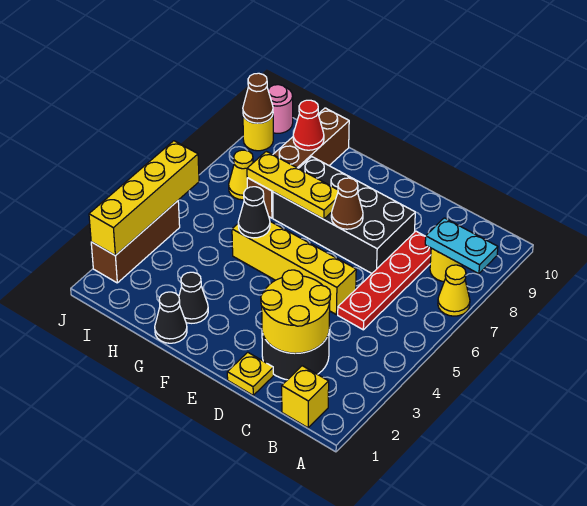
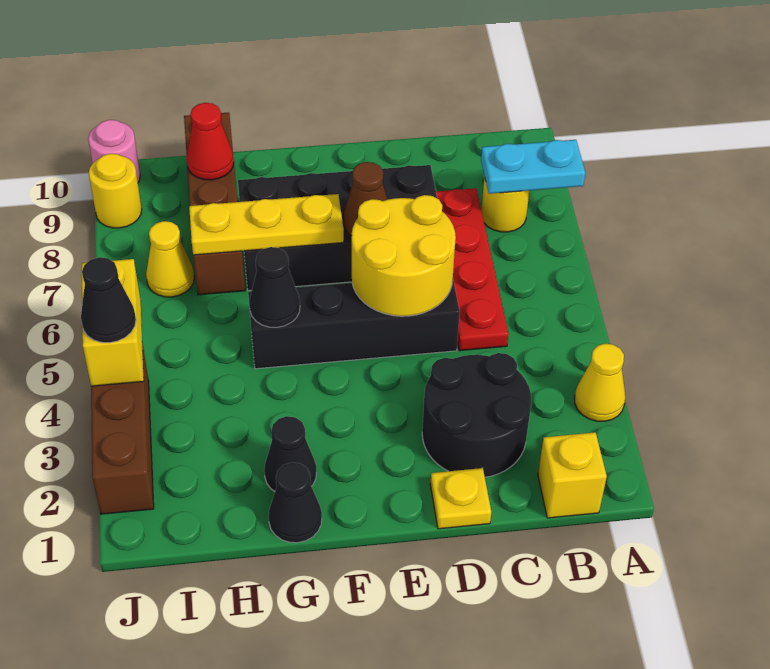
yellow 1x1 cone [438,265,470,316] -> yellow 1x1 cone moved to [575,344,625,421]
yellow 2x2 round brick [261,270,331,353] -> yellow 2x2 round brick moved to [352,195,456,316]
yellow 1x4 brick [232,222,356,314] -> black 1x4 brick [248,280,460,369]
yellow 1x4 brick [89,141,199,256] -> yellow 1x2 brick [82,259,144,386]
none -> black 1x1 cone [81,257,136,343]
brown 1x1 cone [243,73,273,123] -> none

